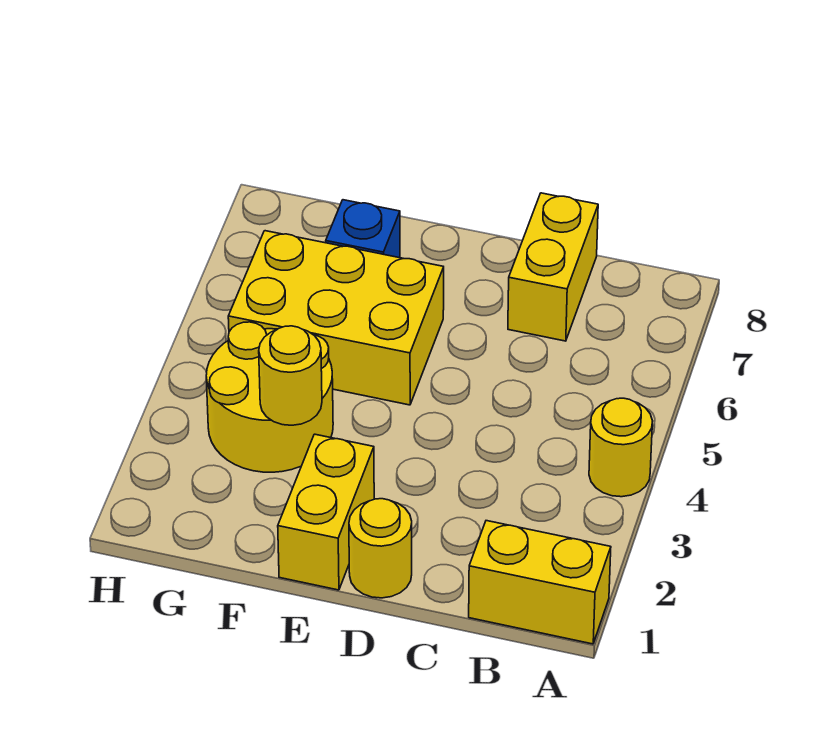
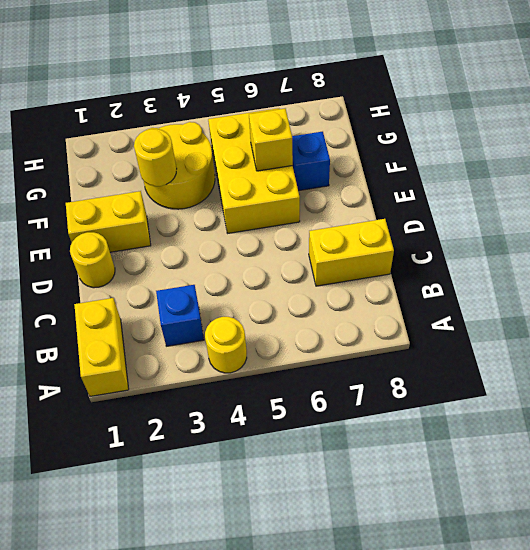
none -> blue 1x1 brick [156,285,204,346]
none -> yellow 1x1 brick [249,109,293,171]

